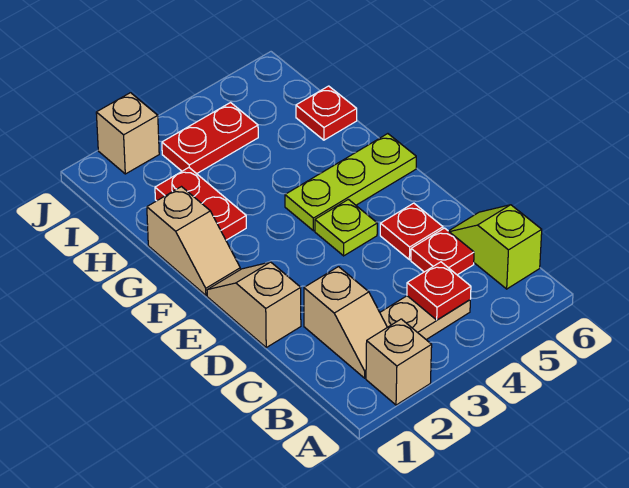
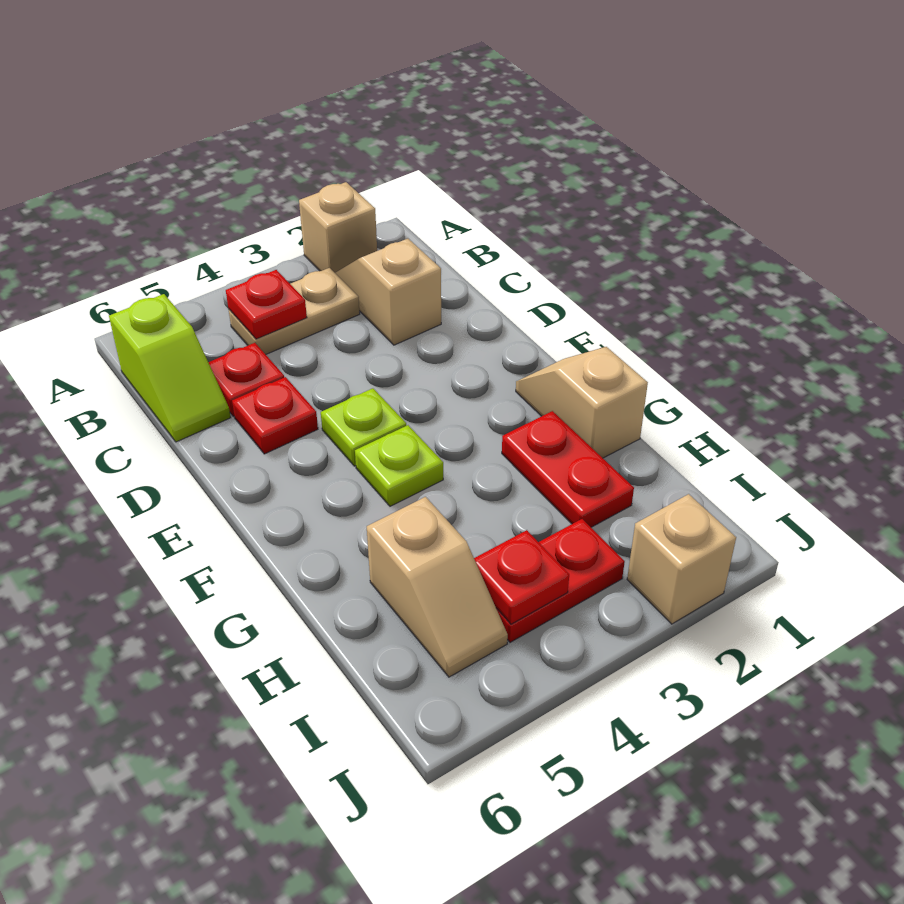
tan 1x2 slope [207,262,301,347] -> tan 1x2 slope moved to [367,497,508,677]
lime 1x3 plate [285,134,416,231] -> lime 1x1 plate [355,425,443,506]
red 1x1 plate [296,86,357,140] -> red 1x1 plate moved to [474,530,569,624]

